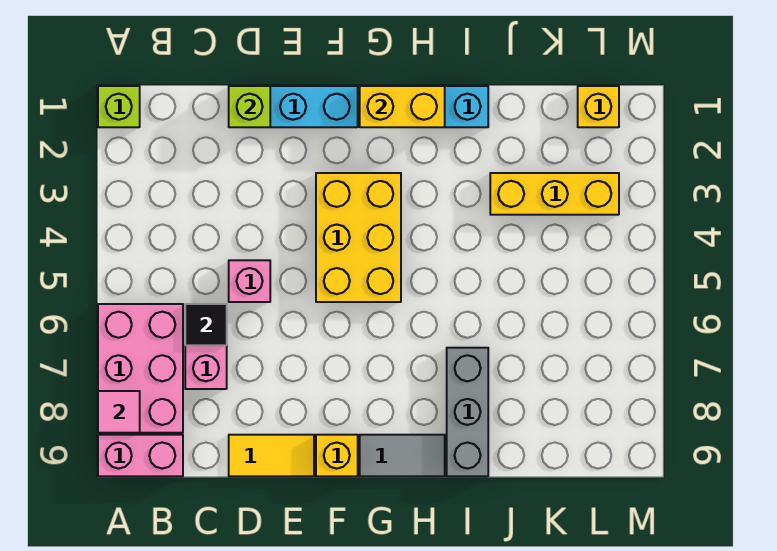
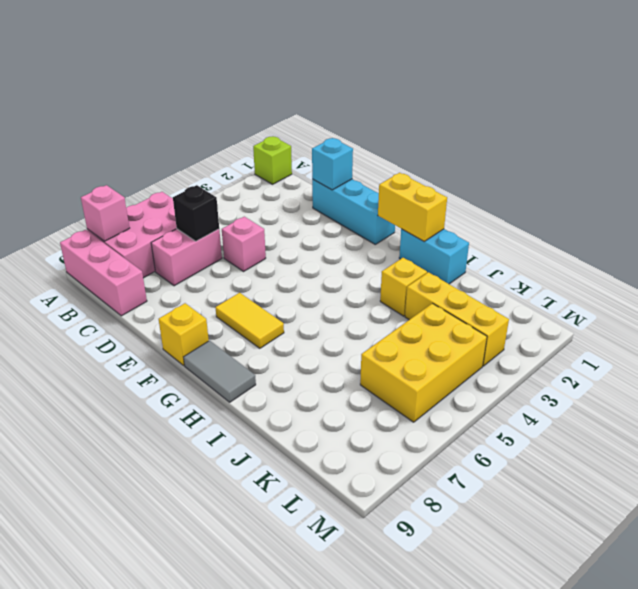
pink 1x1 tile [98,391,140,433] -> pink 1x1 brick [81,185,129,241]
pink 1x2 brick [98,435,183,476] -> pink 1x3 brick [60,230,147,316]
black 1x1 tile [185,304,227,345] -> black 1x1 brick [173,185,219,241]
lime 1x1 brick [229,86,270,127] -> cyan 1x1 brick [312,138,353,190]
yellow 1x2 tile [229,435,314,476] -> yellow 1x2 tile moved to [215,293,284,348]
yellow 2x3 brick [316,173,401,302] -> yellow 2x3 brick moved to [360,303,487,422]
grey 1x3 brick [447,348,488,476] -> none
yellow 1x1 brick [578,86,619,127] -> yellow 1x1 brick moved to [380,258,427,316]

